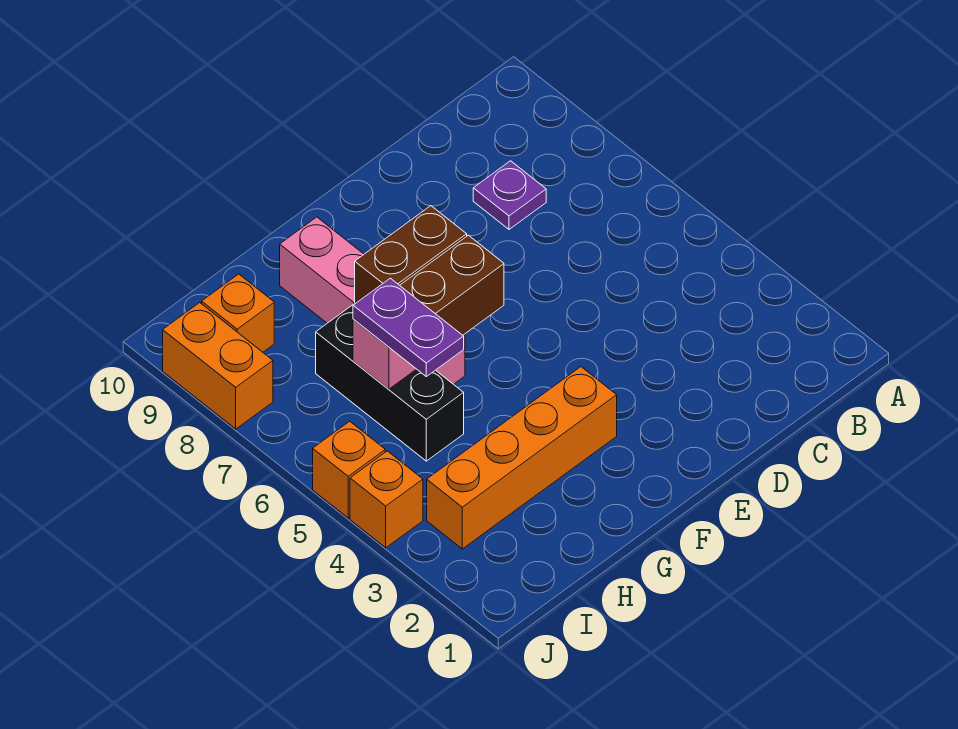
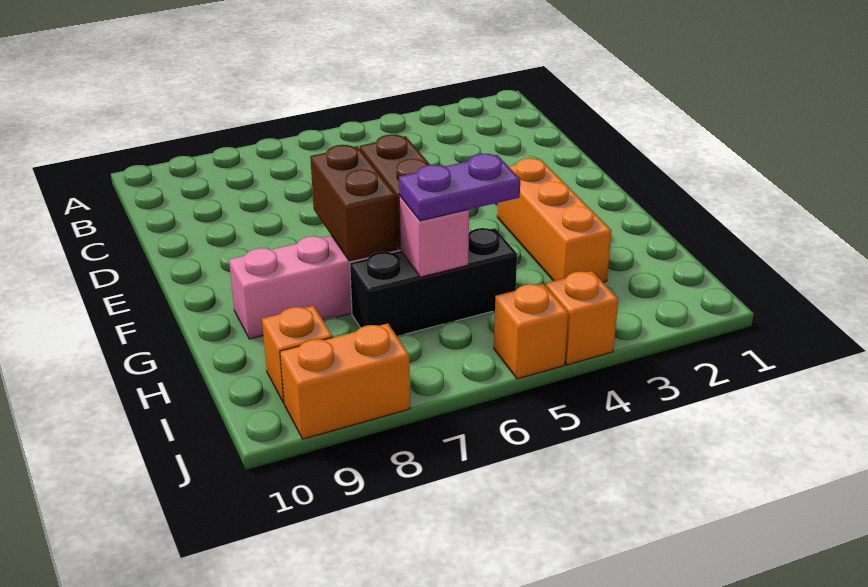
purple 1x1 plate [473,161,546,229] -> none
orange 1x4 brick [427,367,617,549] -> orange 1x3 brick [497,158,612,282]

